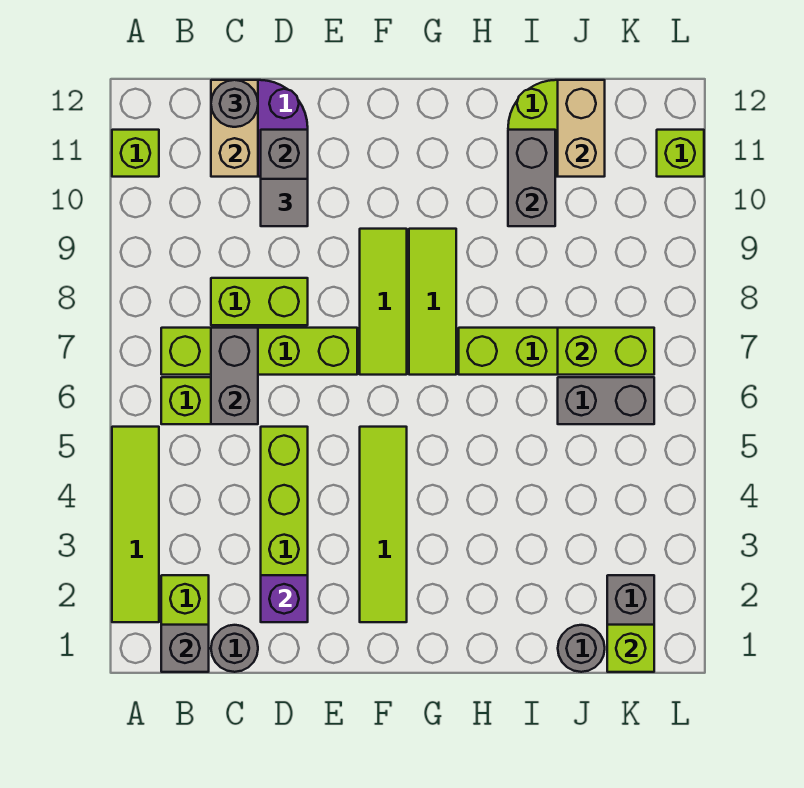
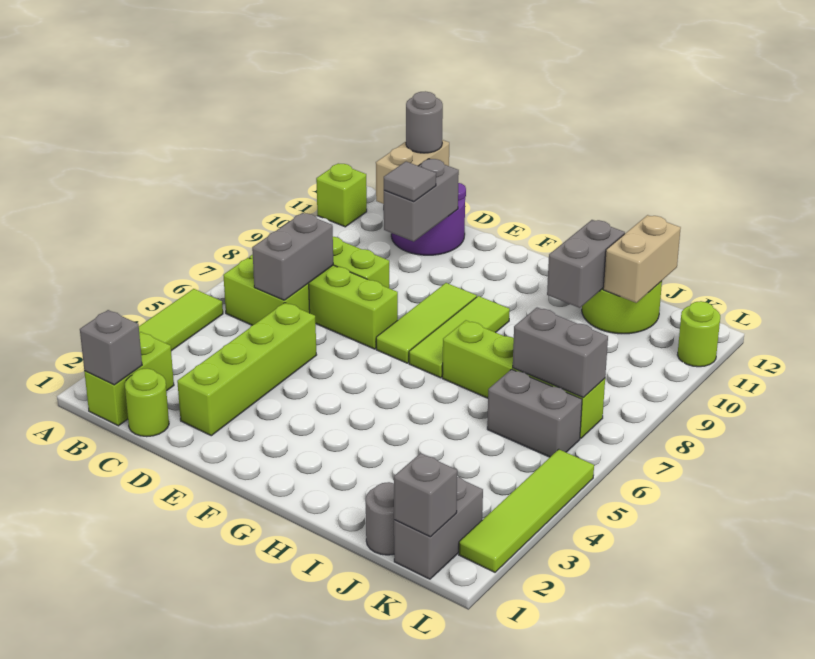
grey 1x1 round brick [211,625,258,672] -> lime 1x1 round brick [125,368,169,437]
purple 1x1 brick [261,575,308,622] -> none
lime 1x4 tile [360,427,407,622] -> lime 1x4 tile moved to [459,449,594,572]
lime 1x2 brick [558,328,654,375] -> grey 1x2 brick [513,308,608,398]
lime 1x1 brick [607,625,654,672] -> grey 1x1 brick [394,453,457,537]
lime 1x1 brick [657,130,704,177] -> lime 1x1 round brick [678,301,720,367]

